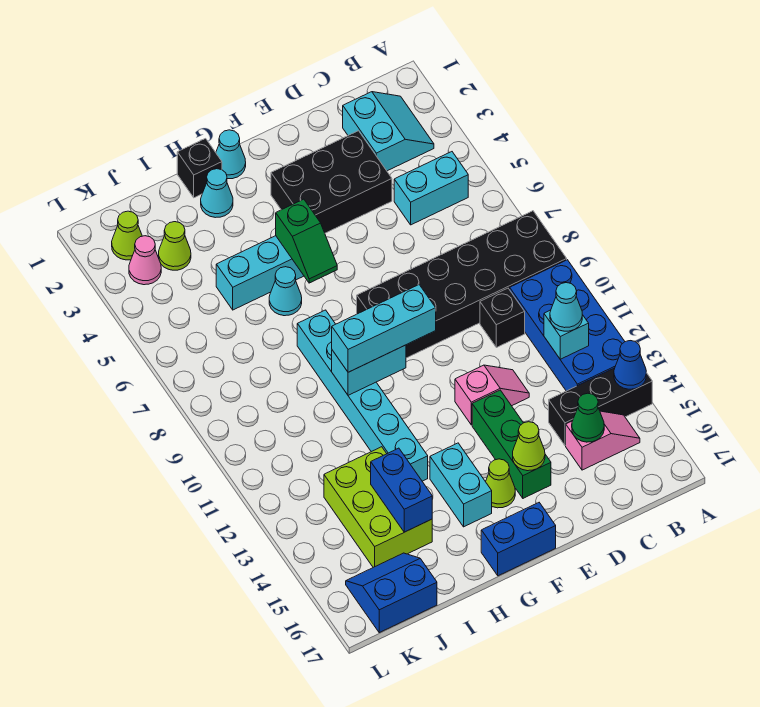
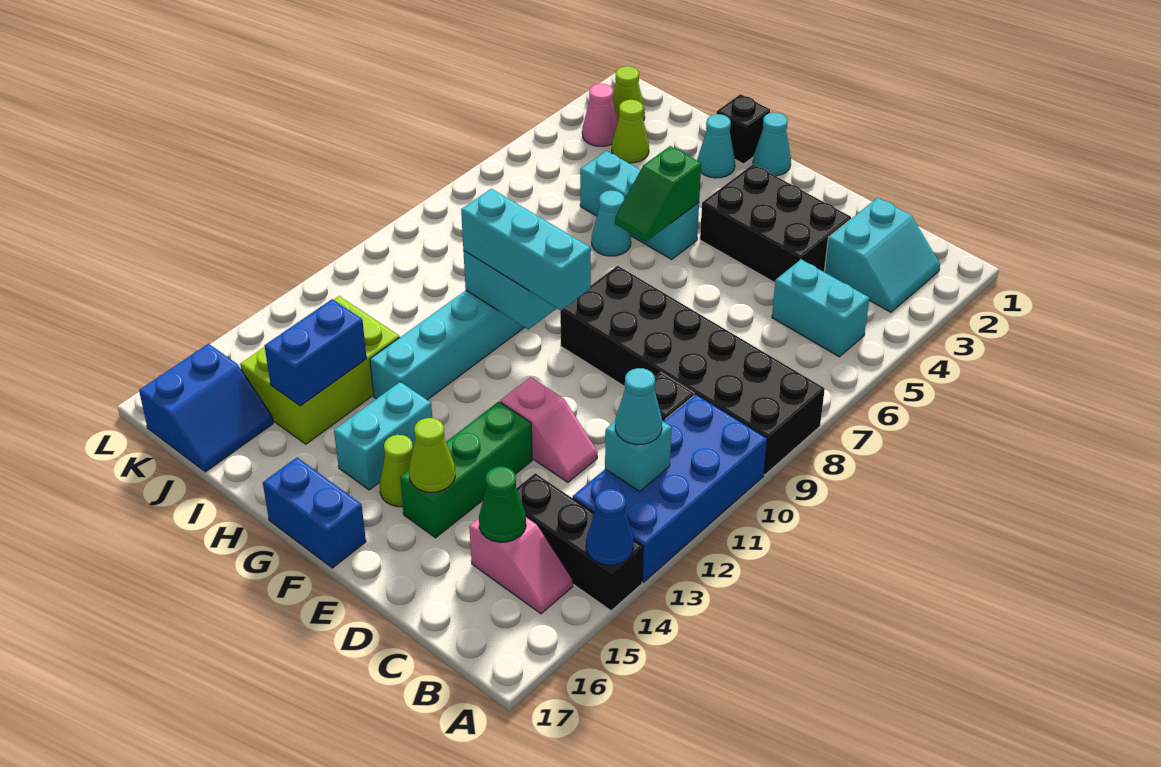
blue 2x2 slope [346,553,437,633] -> blue 2x2 slope turned to [139,344,273,472]

